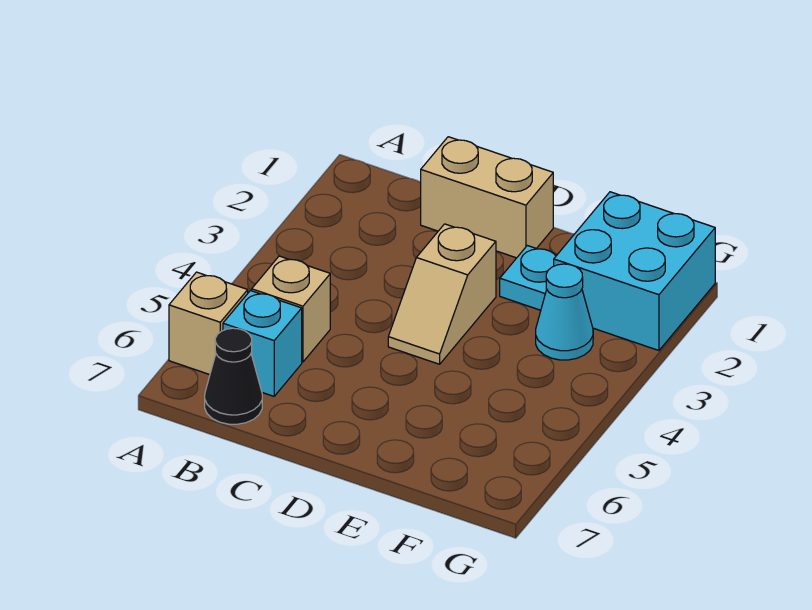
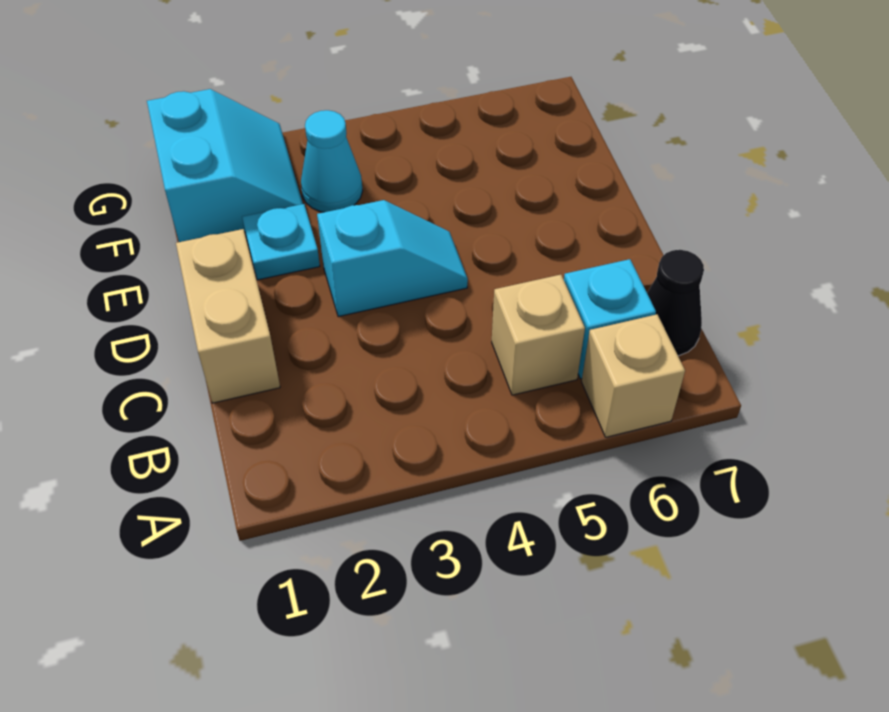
tan 1x2 slope [388,224,496,364] -> cyan 1x2 slope [317,200,468,317]
cyan 2x2 brick [554,192,715,350] -> cyan 2x2 slope [147,89,303,242]

